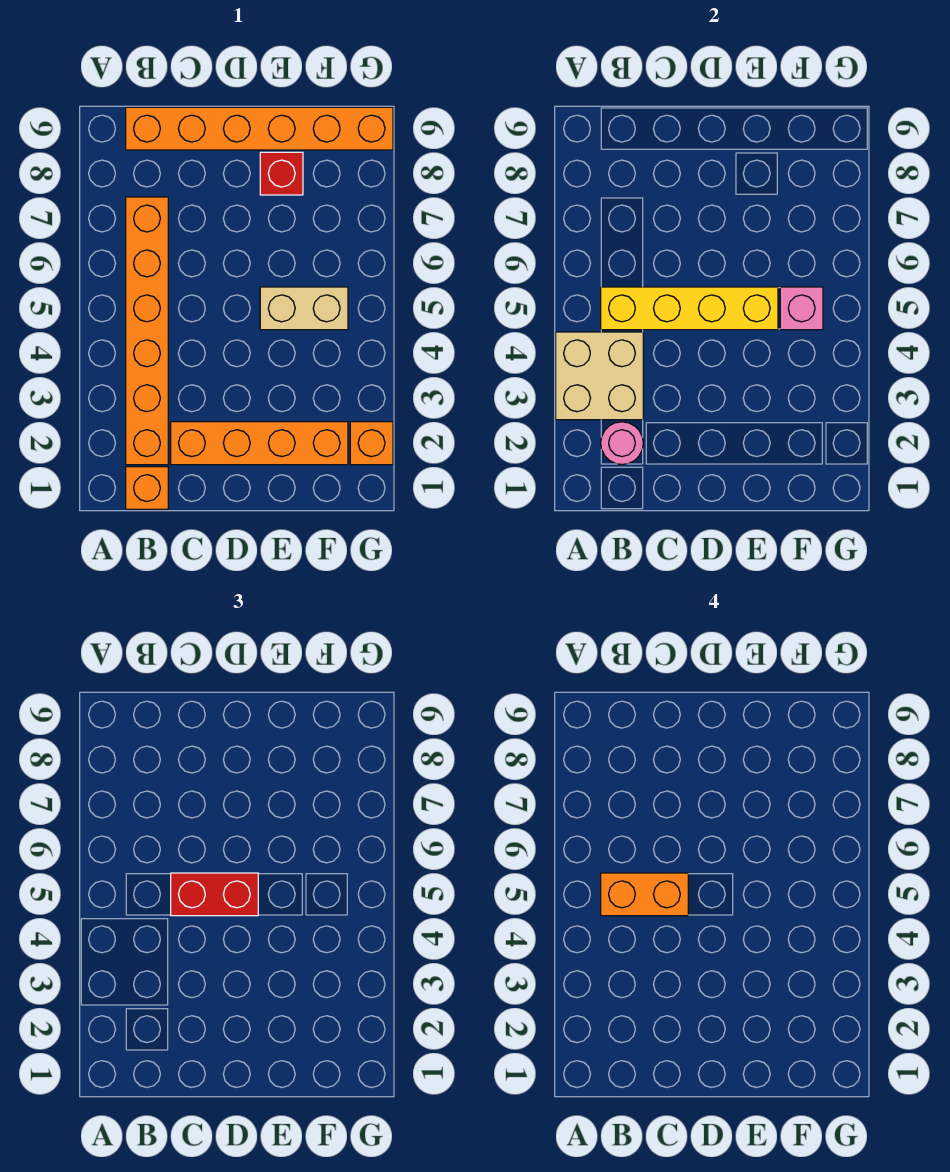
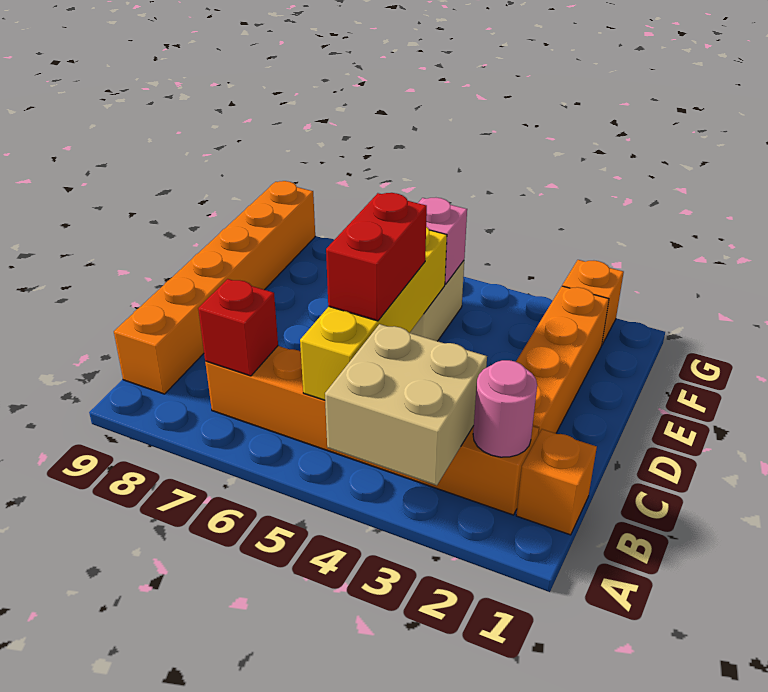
orange 1x2 brick [601,873,688,916] -> none
red 1x1 brick [260,152,303,195] -> red 1x1 brick moved to [198,279,278,376]

